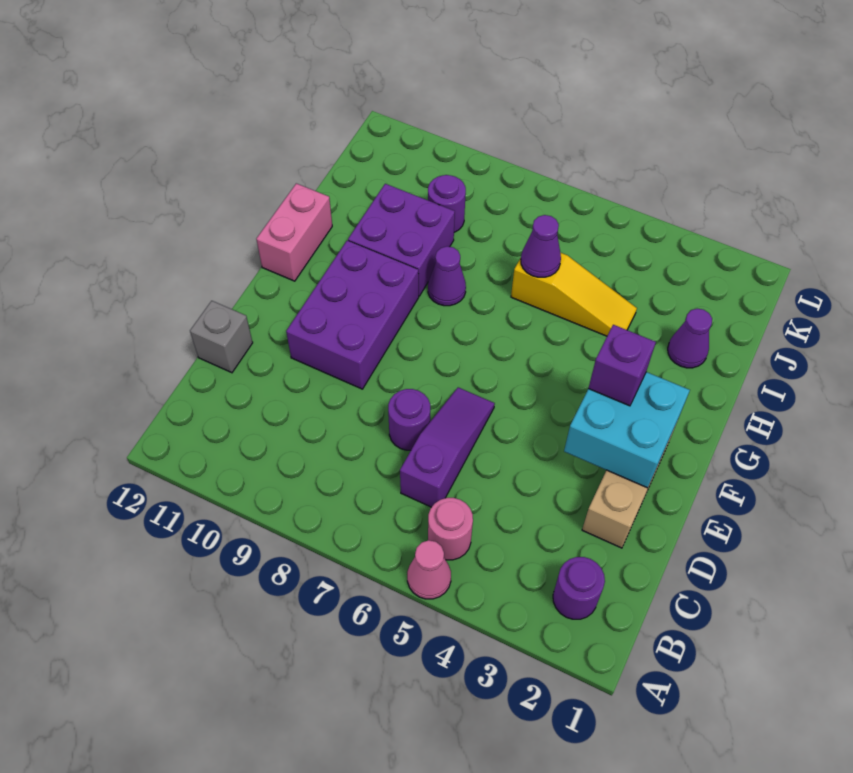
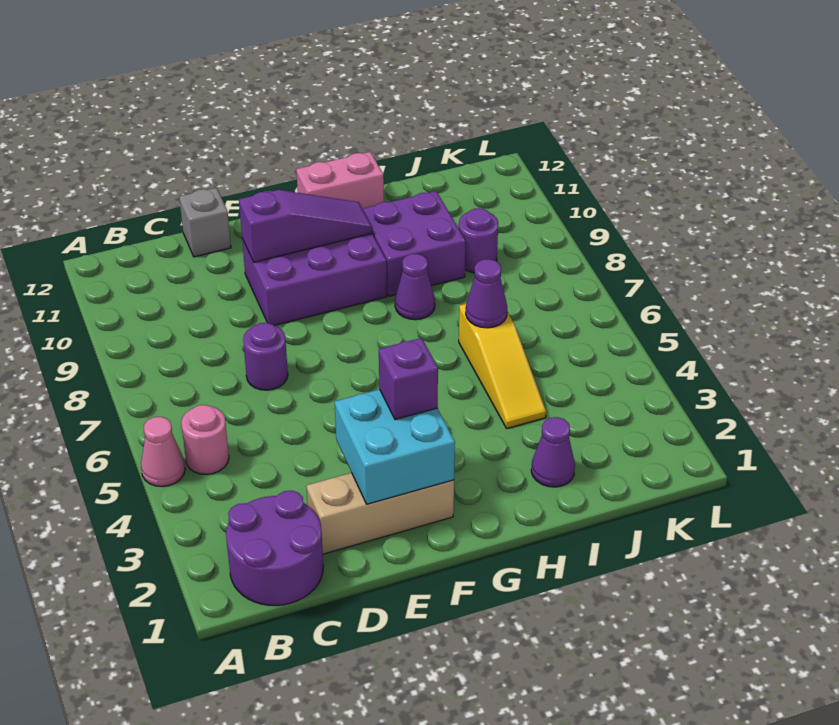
purple 1x1 round brick [553,557,605,619] -> purple 2x2 round brick [226,491,323,605]
purple 1x3 slope [400,387,495,507] -> purple 1x3 slope moved to [239,190,372,262]

